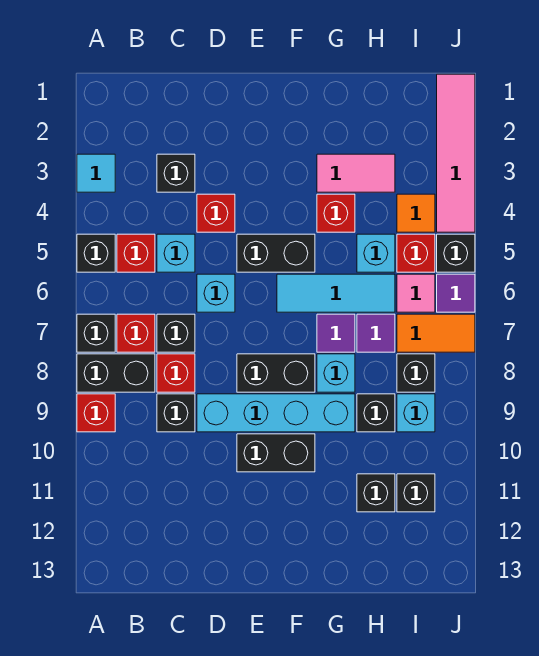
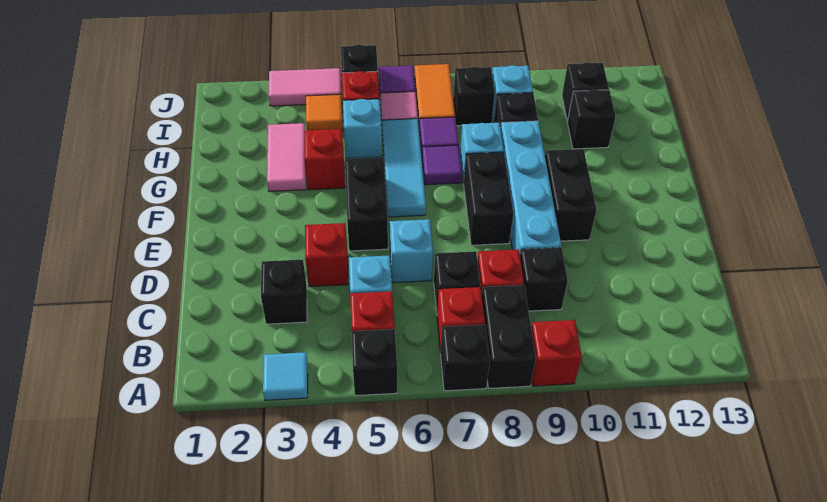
pink 1x4 tile [437,74,475,232] -> pink 1x2 tile [269,68,342,106]

